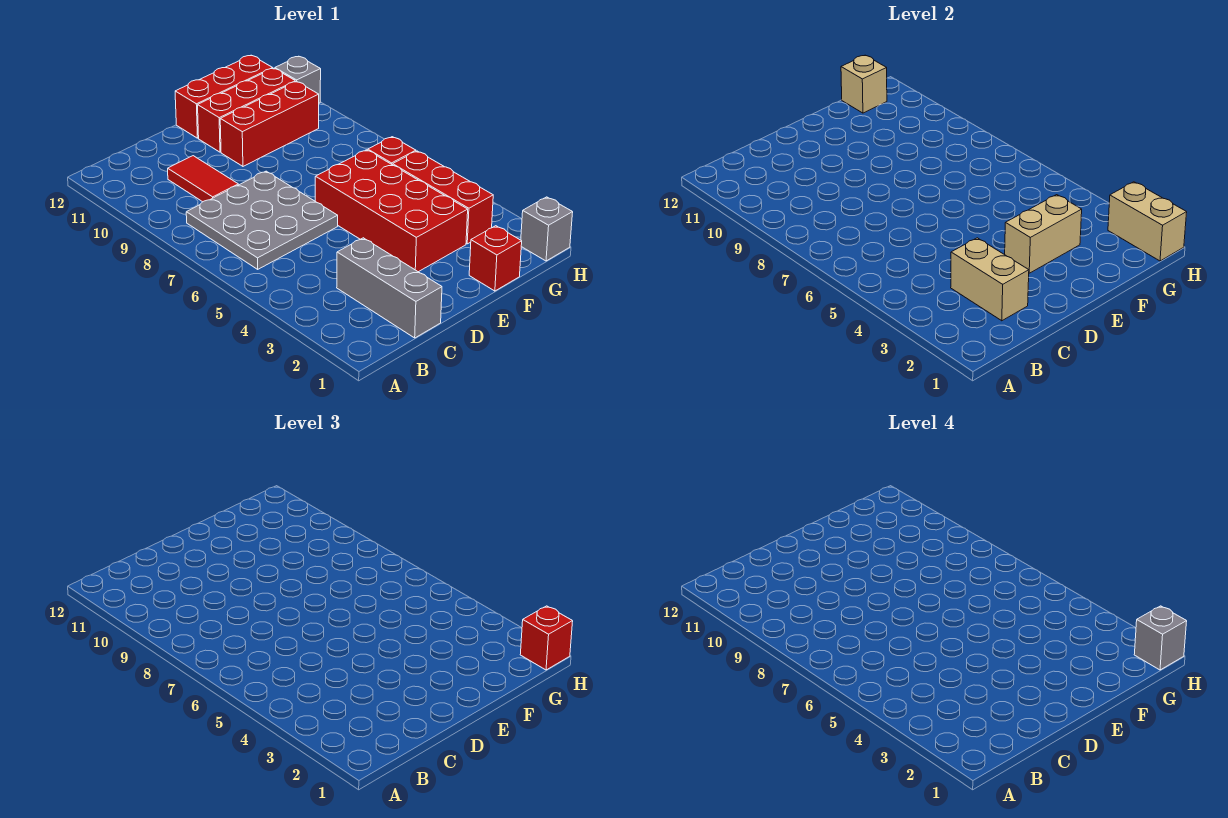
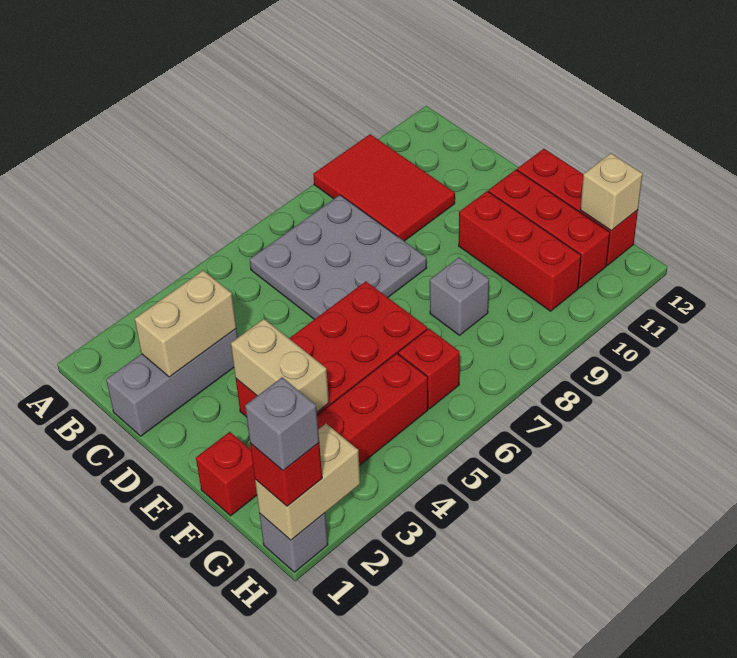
red 1x2 tile [168,156,238,202] -> red 2x3 tile [313,134,455,241]
grey 1x1 brick [275,56,321,103] -> grey 1x1 brick moved to [430,258,489,335]

